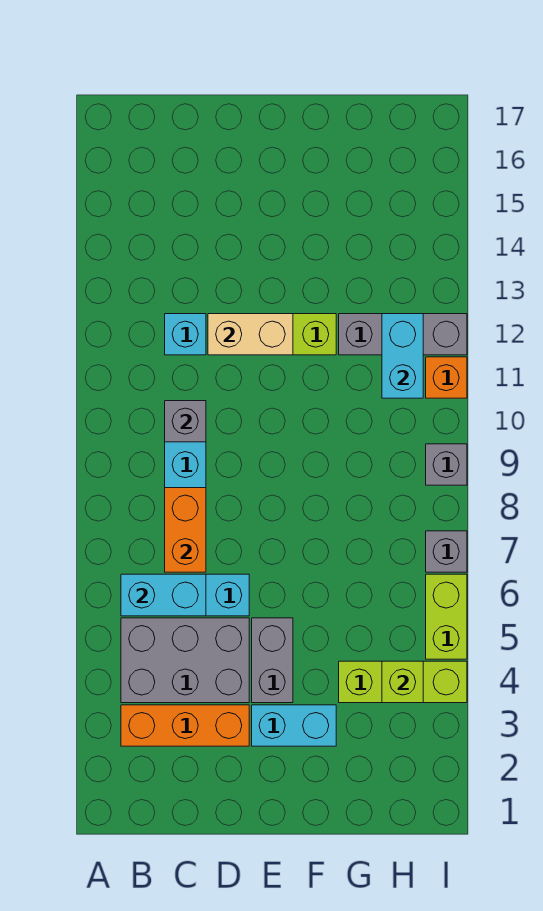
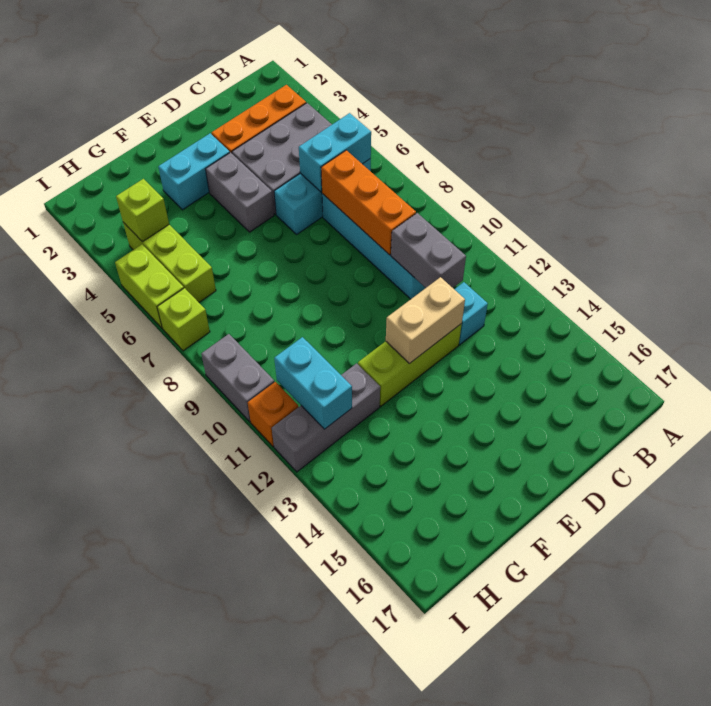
orange 1x2 brick [165,488,206,572] -> orange 1x3 brick [321,150,416,255]
grey 1x1 brick [165,401,206,442] -> grey 1x2 brick [391,213,466,288]
lime 1x3 brick [339,661,467,703] -> lime 1x3 brick turned to [123,222,216,302]
grey 1x1 brick [426,531,467,572] -> lime 1x1 brick [157,288,210,351]
grey 1x1 brick [426,444,467,485] -> grey 1x2 brick [201,334,274,422]

